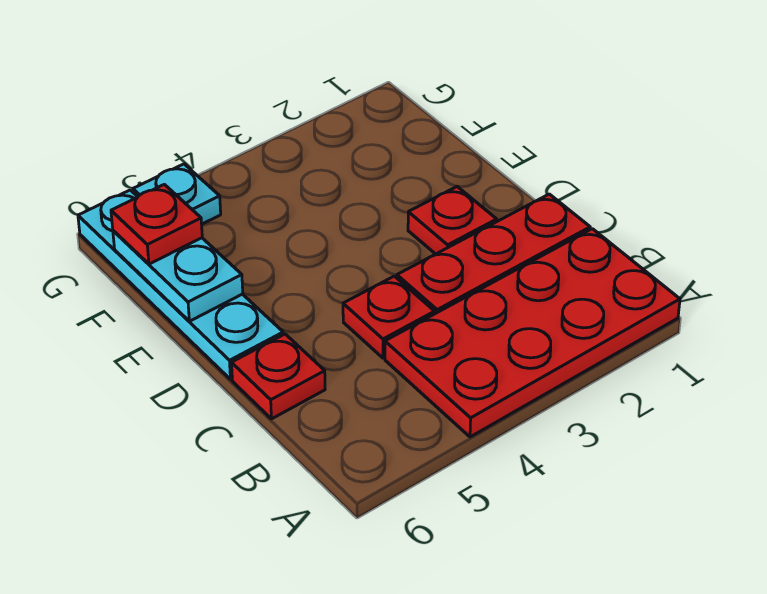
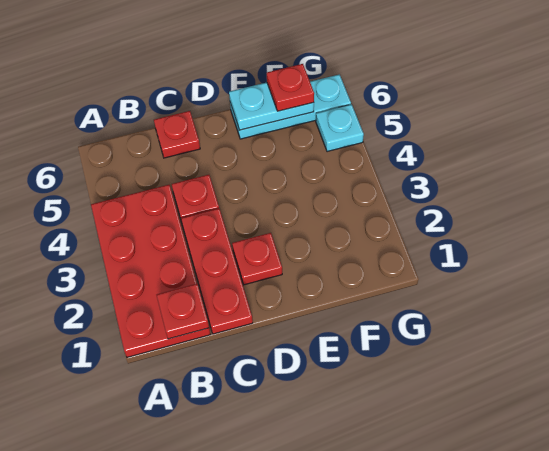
none -> red 1x1 plate [157,284,209,339]
cyan 1x4 plate [78,190,283,379] -> cyan 1x3 plate [230,74,351,139]

